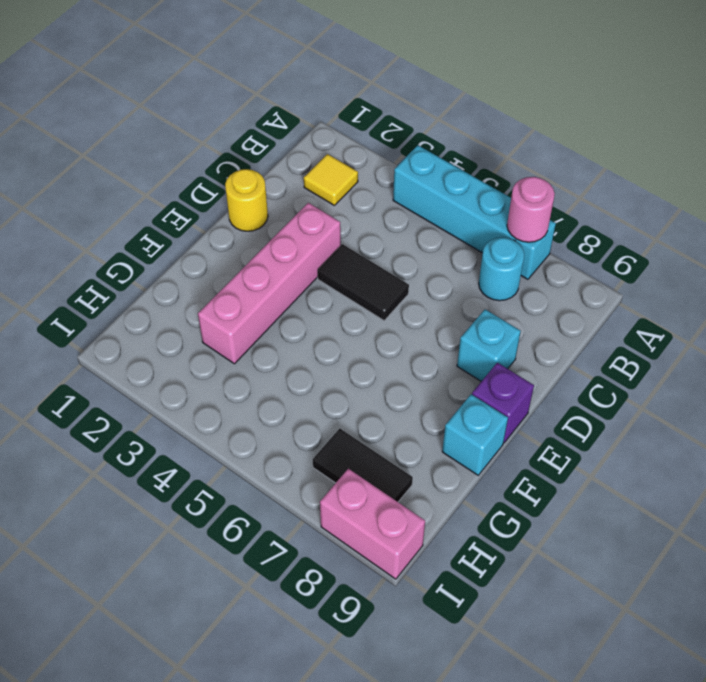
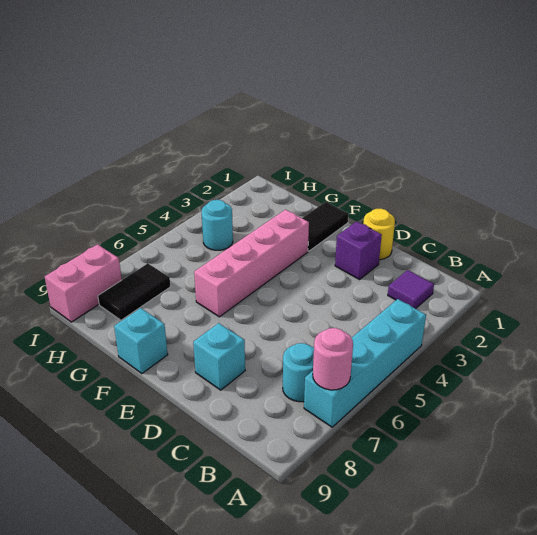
yellow 1x1 tile [304,154,358,206] -> purple 1x1 tile [388,270,434,309]
pink 1x4 brick [198,203,341,364] -> pink 1x4 brick turned to [194,210,309,317]
black 1x2 tile [318,244,409,321] -> black 1x2 tile moved to [302,202,348,251]
purple 1x1 brick [472,363,534,443] -> purple 1x1 brick moved to [335,221,382,280]
none -> cyan 1x1 round brick [202,200,233,250]

